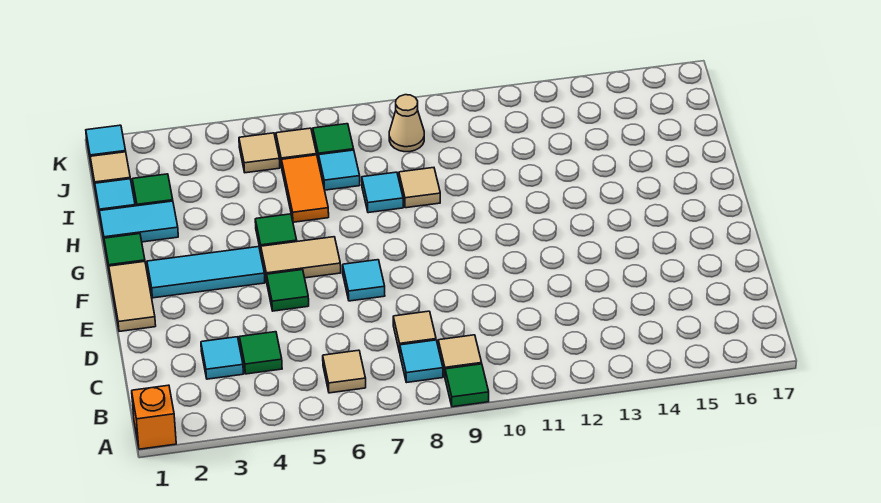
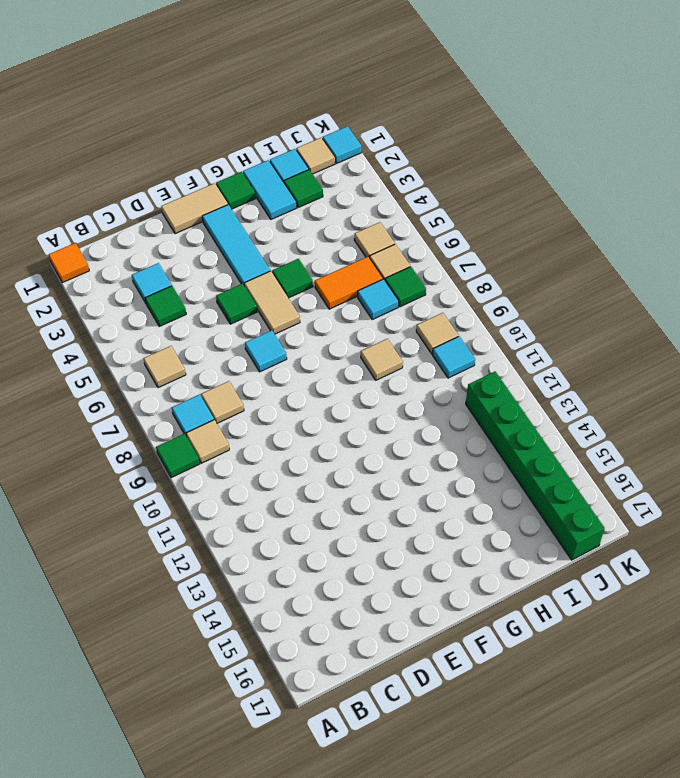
orange 1x1 brick [132,385,176,449] -> orange 1x1 tile [49,243,89,283]
cyan 1x1 tile [362,172,403,213] -> cyan 1x1 tile moved to [432,336,475,378]
tan 1x1 cone [389,95,424,152] -> tan 1x1 tile [416,313,459,354]
none -> green 1x6 brick [466,372,605,560]

